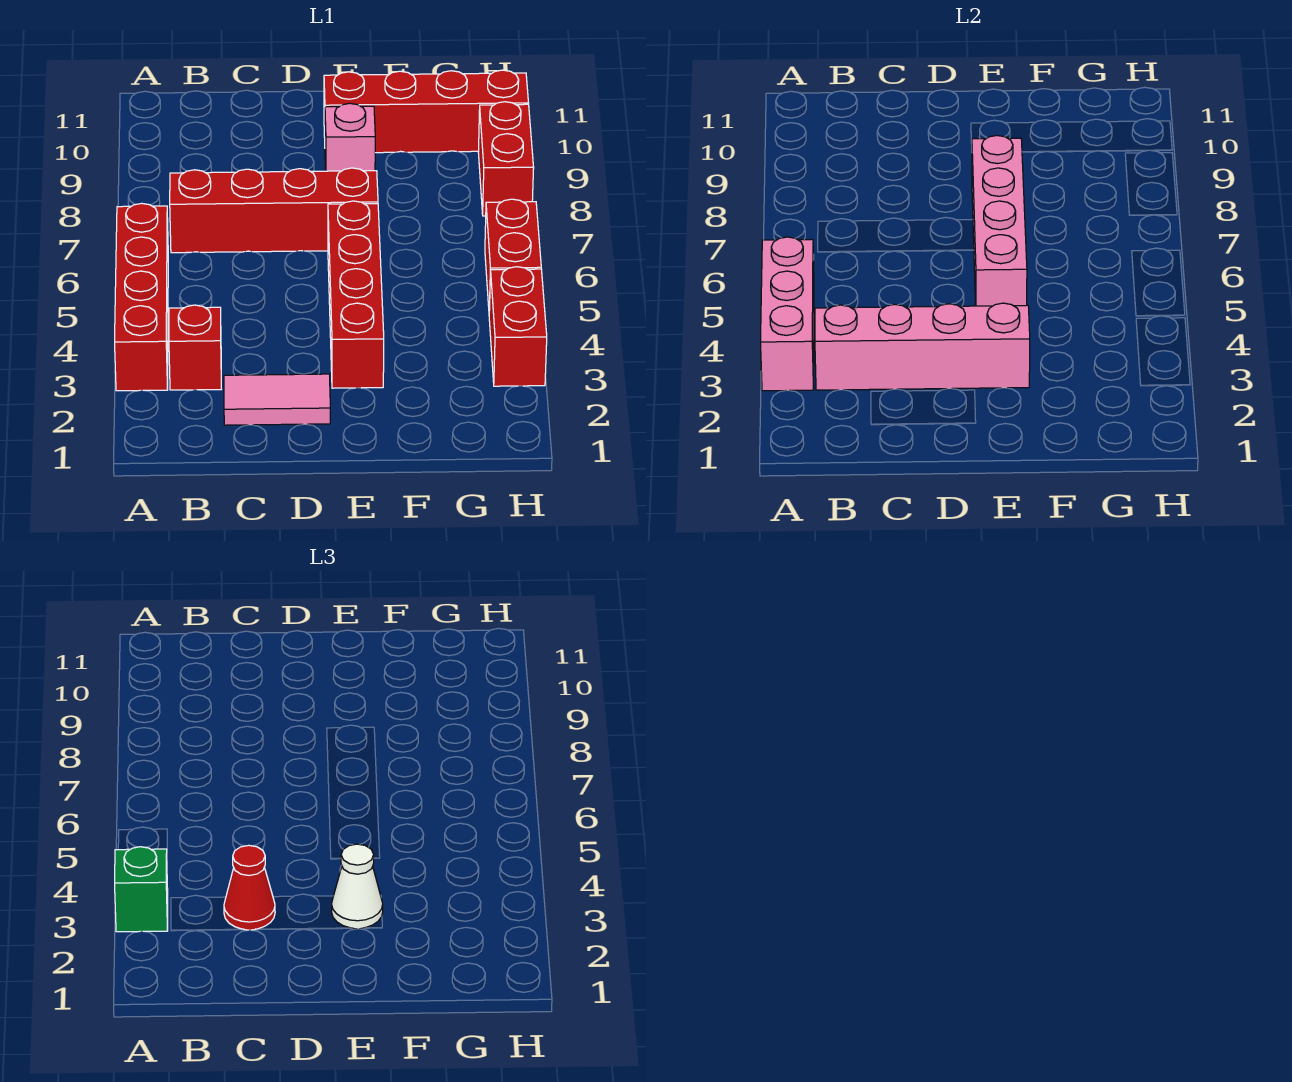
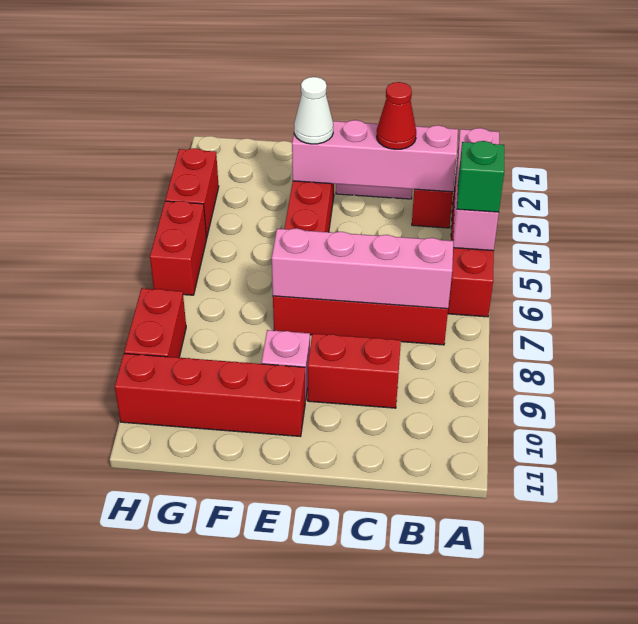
green 1x1 brick [115,847,168,932] -> green 1x1 brick moved to [457,141,504,212]
none -> red 1x2 brick [308,333,401,408]
pink 1x4 brick [972,136,1027,306] -> pink 1x4 brick turned to [272,228,453,309]

